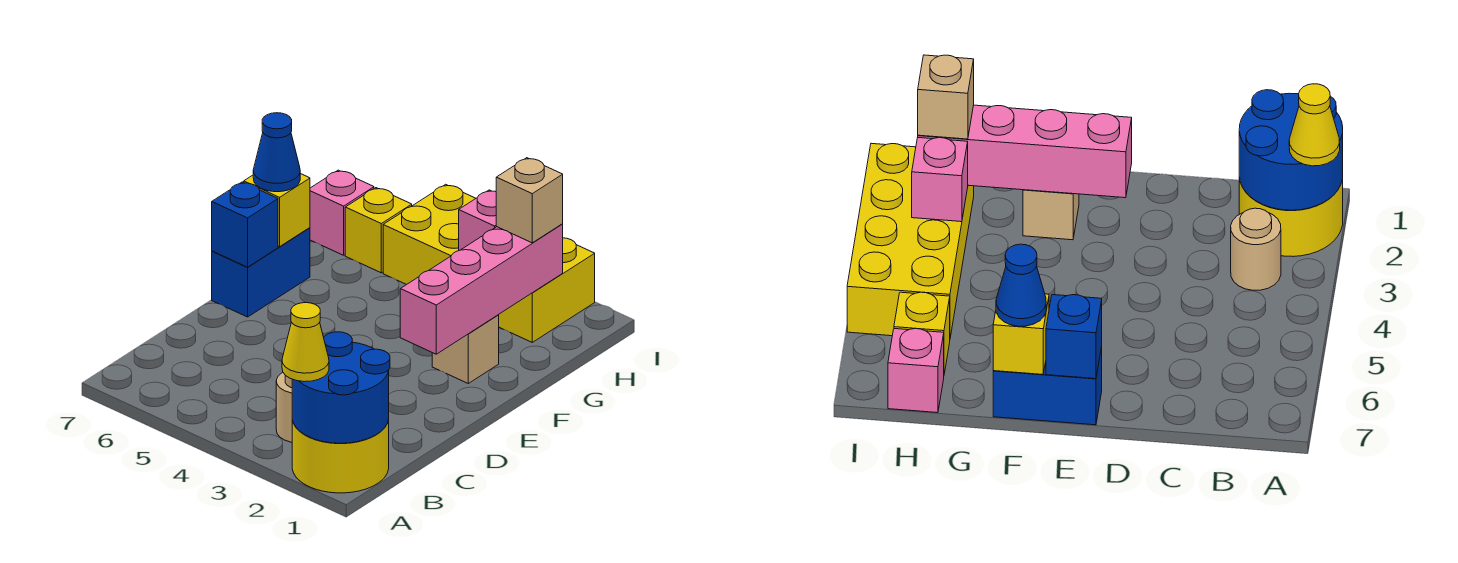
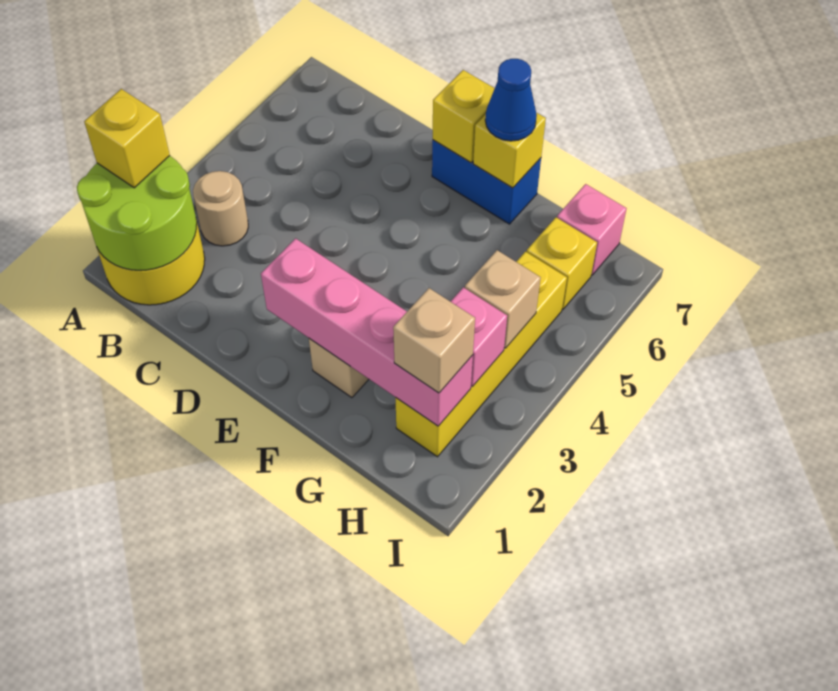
blue 2x2 round brick [292,332,390,443] -> lime 2x2 round brick [77,156,197,270]
yellow 1x1 cone [282,303,329,382] -> yellow 1x1 brick [84,89,170,188]
blue 1x1 brick [212,182,278,267] -> yellow 1x1 brick [433,70,495,163]
yellow 2x4 brick [383,184,595,342] -> yellow 1x4 brick [395,252,567,457]
none -> tan 1x1 brick [465,250,541,348]

